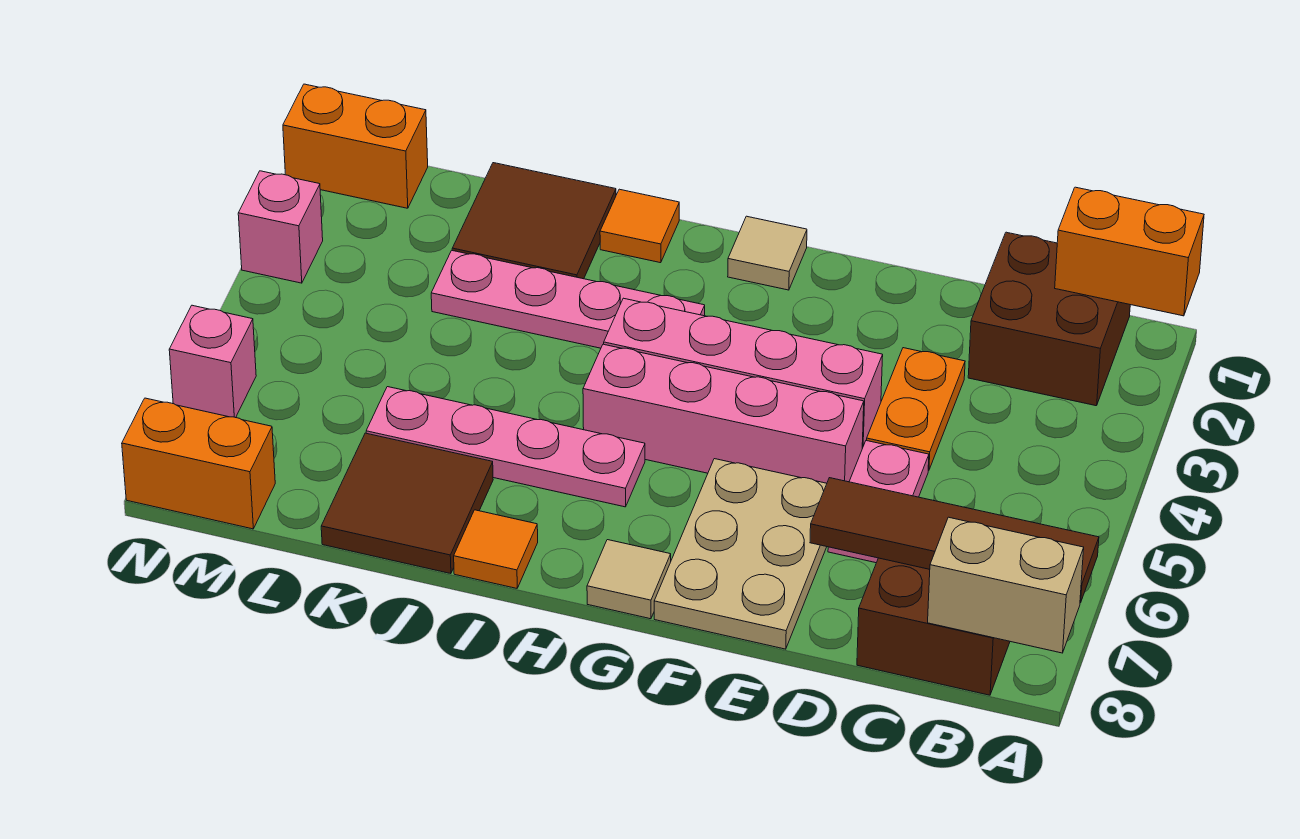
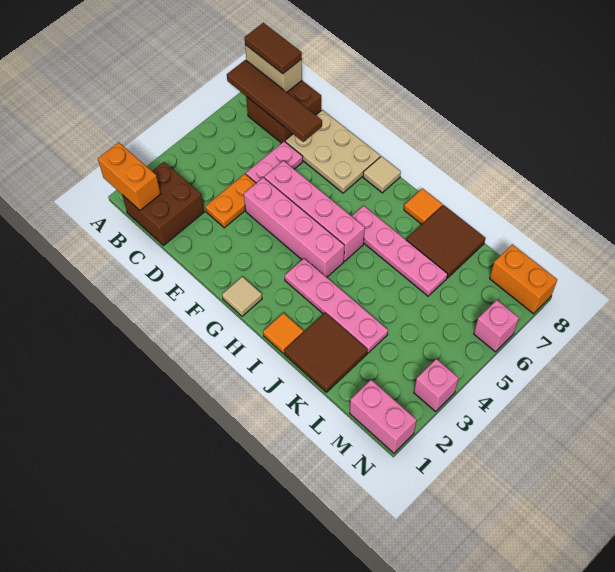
none -> brown 1x2 tile [244,23,302,74]
tan 2x3 plate [654,459,827,649] -> tan 2x3 plate turned to [285,110,380,193]
orange 1x2 brick [283,84,428,208] -> pink 1x2 brick [350,380,417,453]

